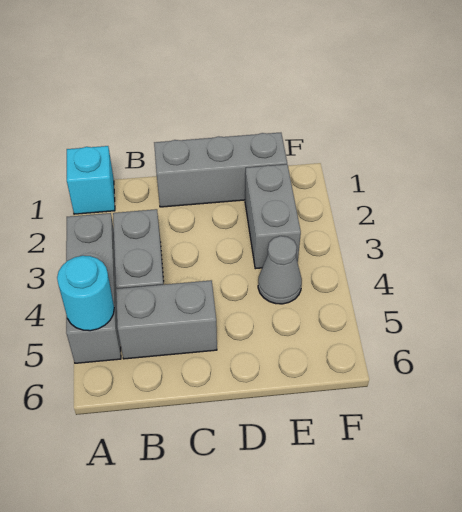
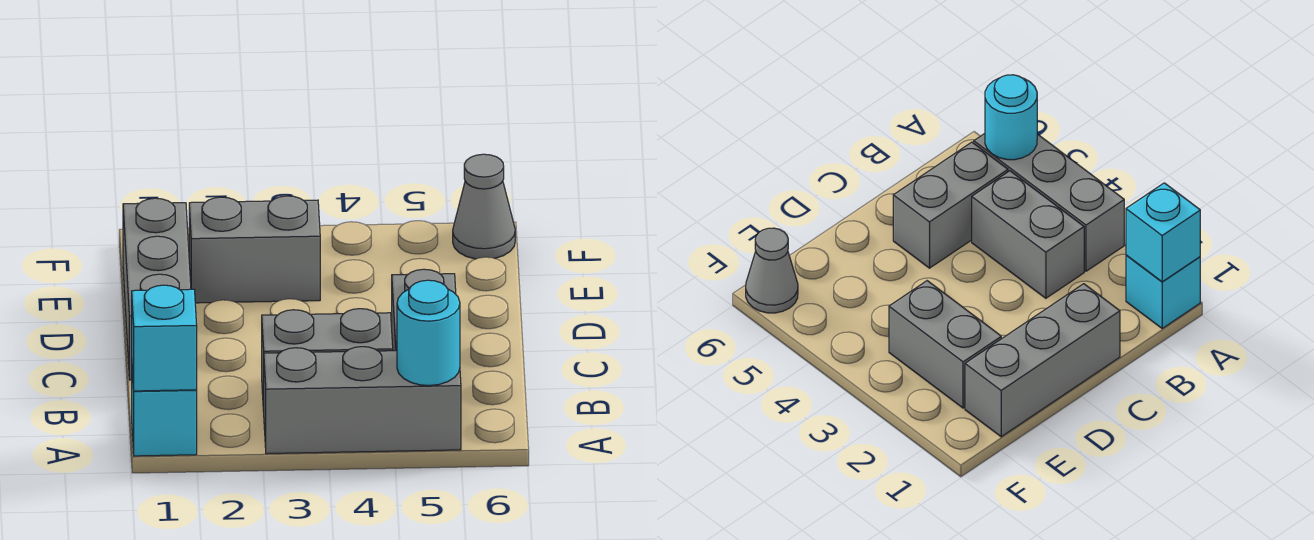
none -> cyan 1x1 brick [132,285,197,391]
grey 1x1 cone [258,236,302,304] -> grey 1x1 cone moved to [453,154,515,259]

